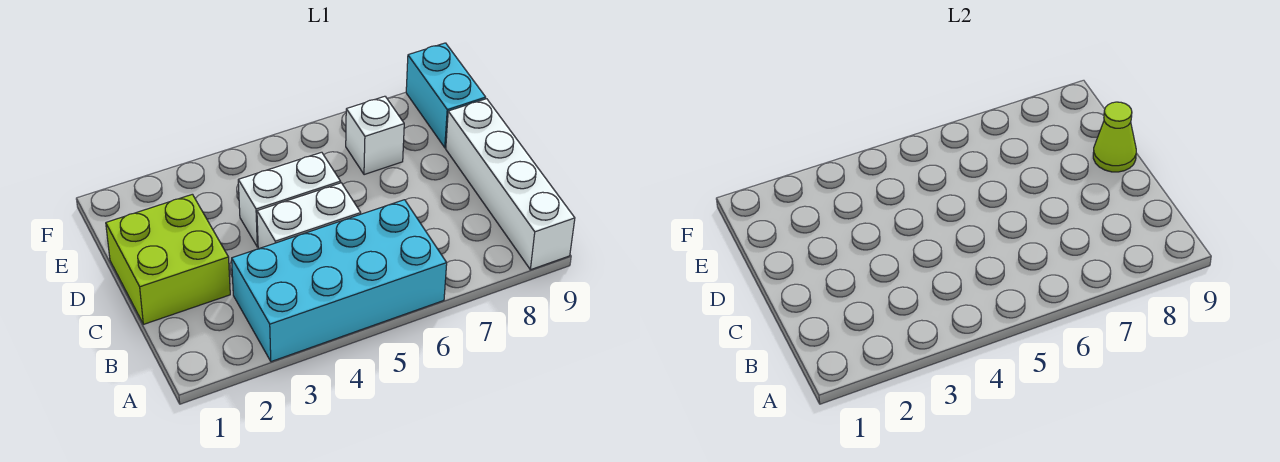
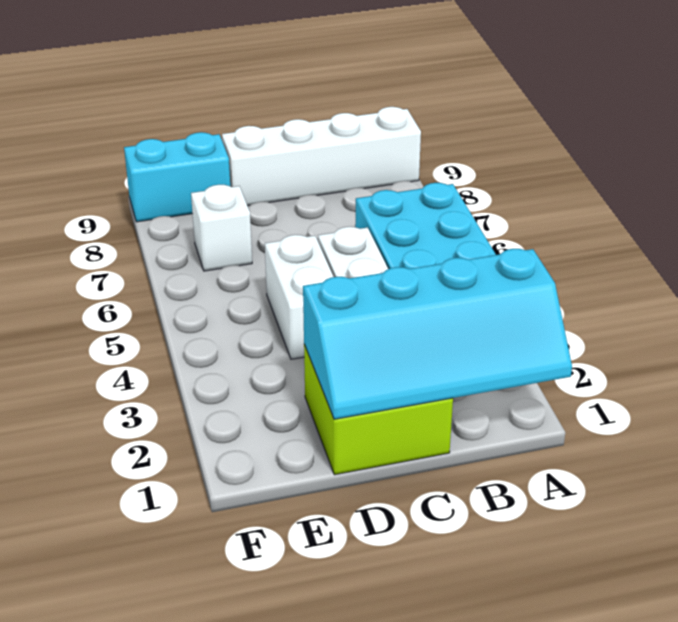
none -> cyan 2x4 slope [303,249,572,419]
lime 1x1 cone [1093,102,1136,172] -> none

